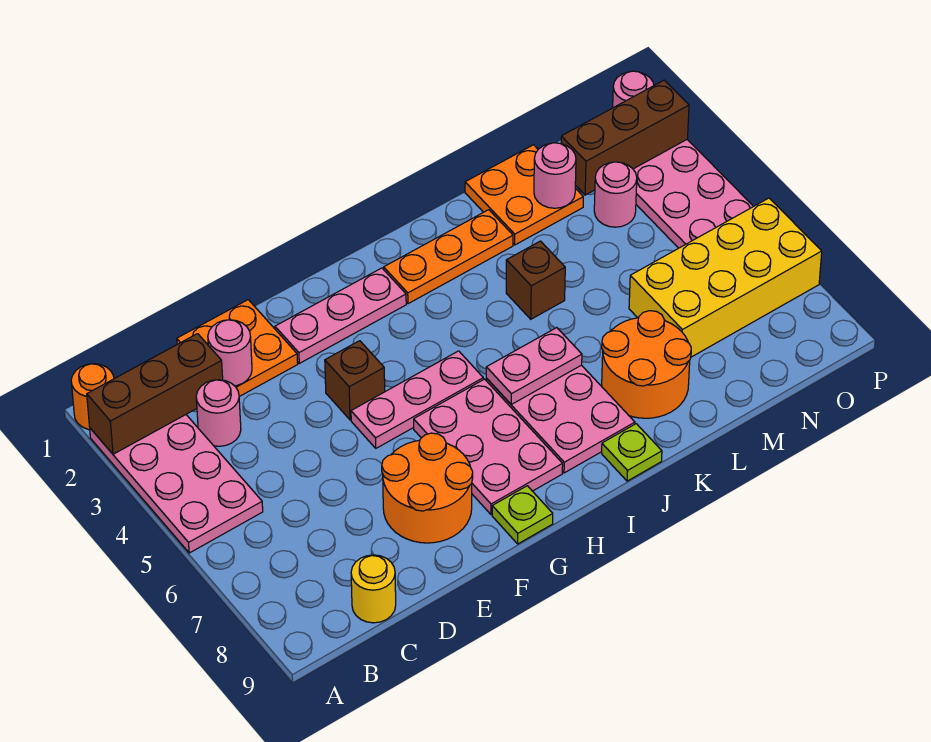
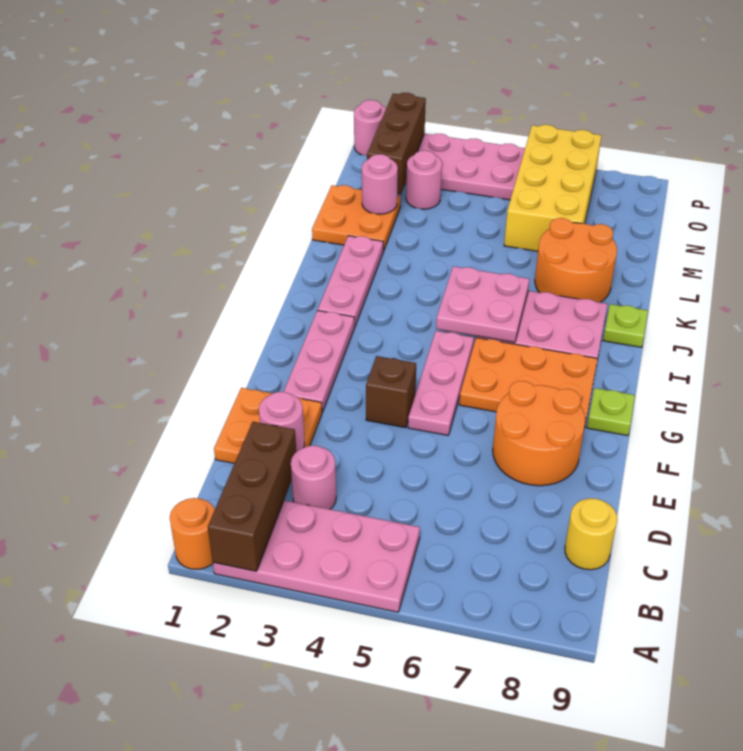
pink 2x3 plate [414,379,563,515] -> orange 2x3 plate [459,338,598,428]
orange 1x3 plate [384,210,513,304] -> pink 1x3 plate [318,236,383,327]
pink 1x2 plate [486,328,582,404] -> pink 2x2 plate [436,266,529,342]
brown 1x1 brick [506,241,565,319] -> none

